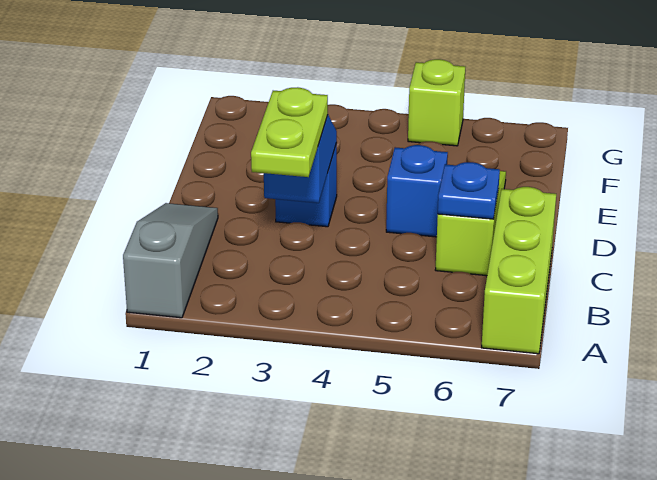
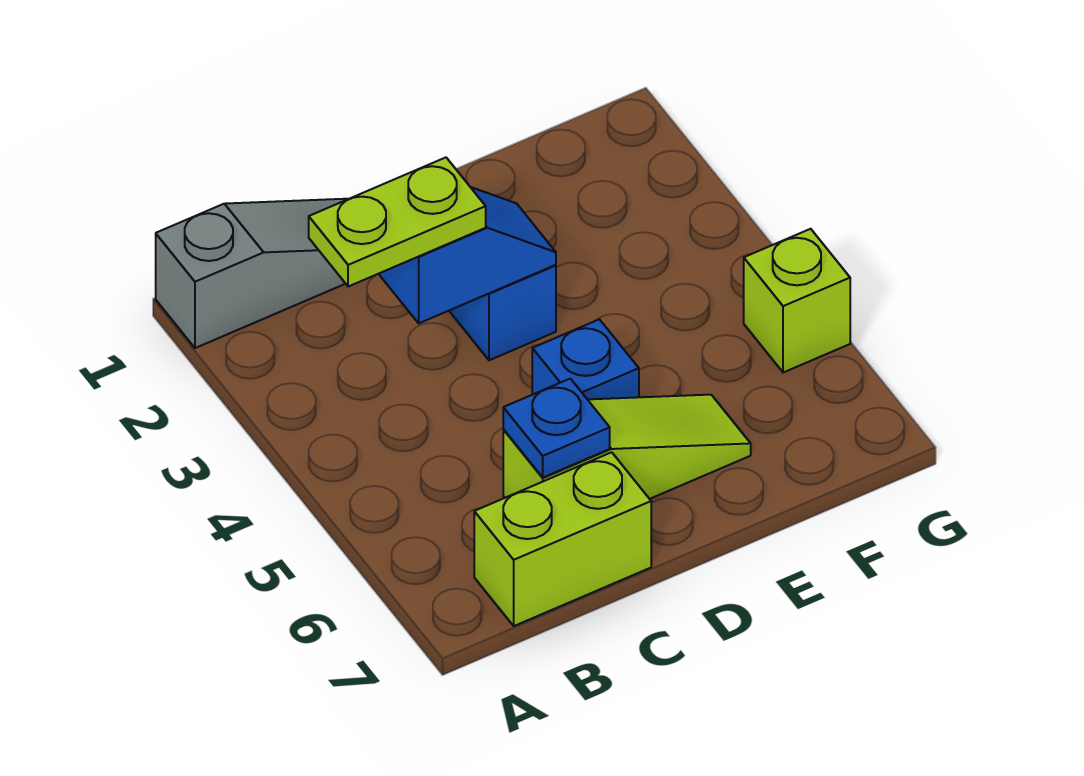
lime 1x3 brick [482,187,556,354] -> lime 1x2 brick [474,452,651,626]

